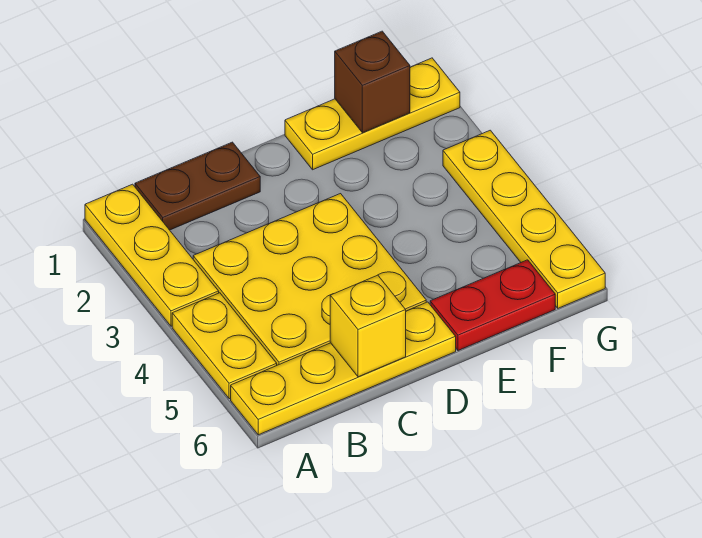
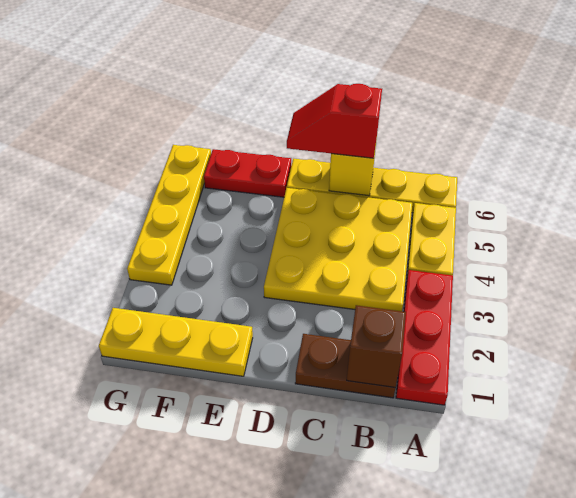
yellow 1x3 plate [85,184,219,326] -> red 1x3 plate [396,270,453,405]
none -> red 1x2 slope [287,84,382,158]
brown 1x1 brick [335,31,410,133] -> brown 1x1 brick moved to [347,305,406,388]

